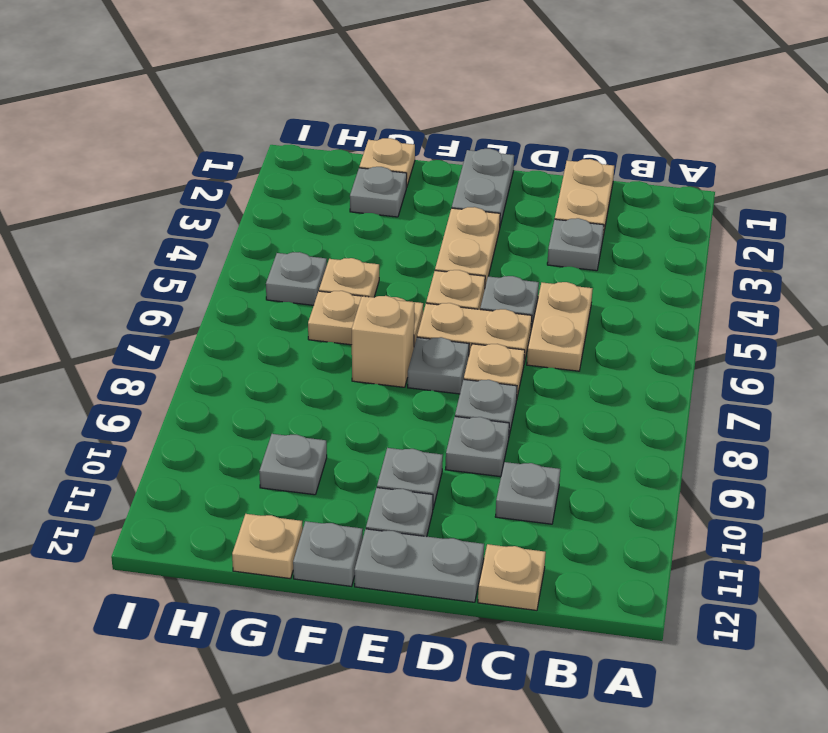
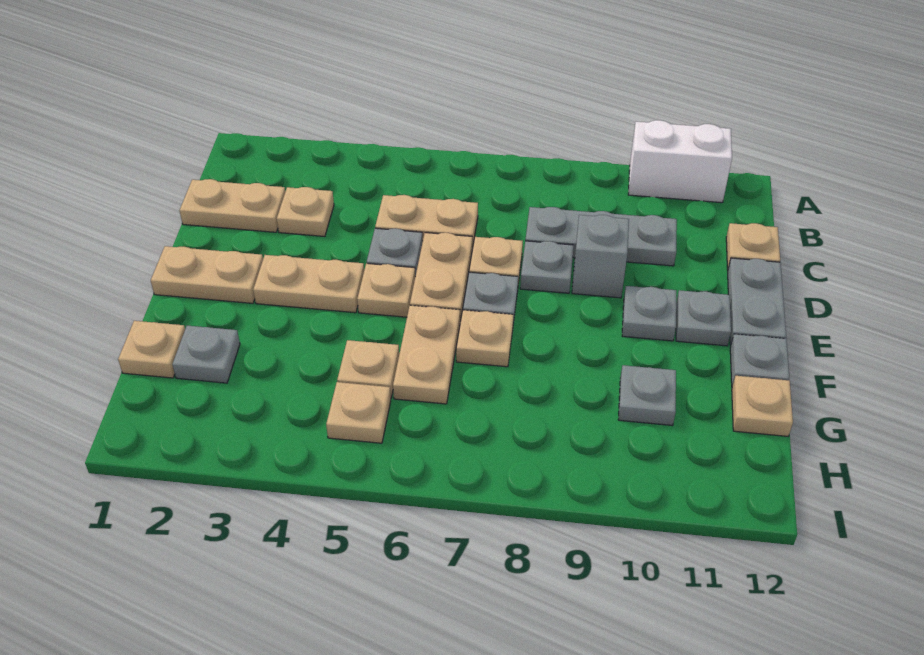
none -> white 1x2 brick [628,120,732,203]
grey 1x1 plate [547,218,604,271] -> tan 1x1 plate [277,187,334,236]
grey 1x1 plate [495,462,560,524] -> grey 1x3 plate [525,207,677,266]
grey 1x1 plate [445,416,509,477] -> grey 1x1 brick [572,215,629,298]
grey 1x2 plate [452,149,514,226] -> tan 1x2 plate [151,246,263,303]
tan 1x1 brick [352,296,415,387] -> tan 1x1 plate [456,310,513,367]
grey 1x1 plate [266,252,327,305] -> tan 1x1 plate [326,382,391,443]

